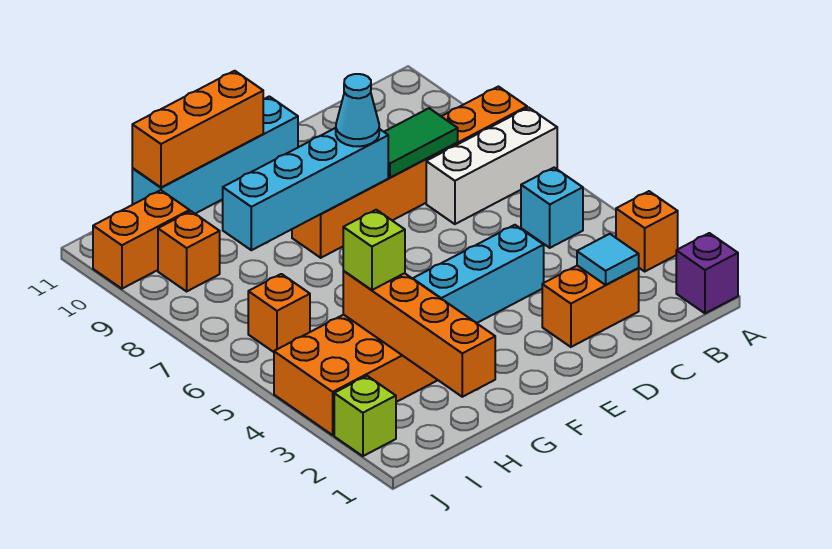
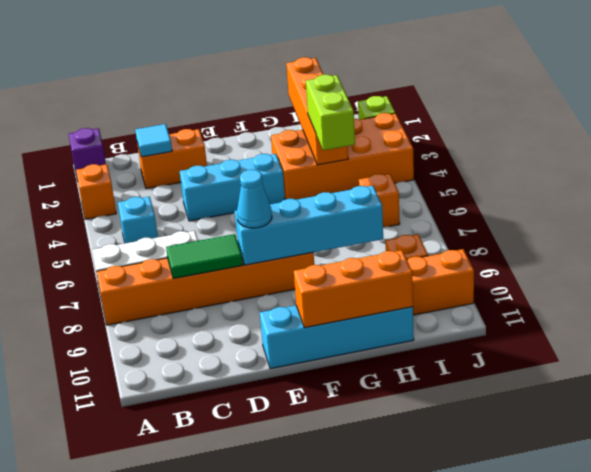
lime 1x1 brick [343,210,405,290] -> lime 1x2 brick [306,75,355,150]

